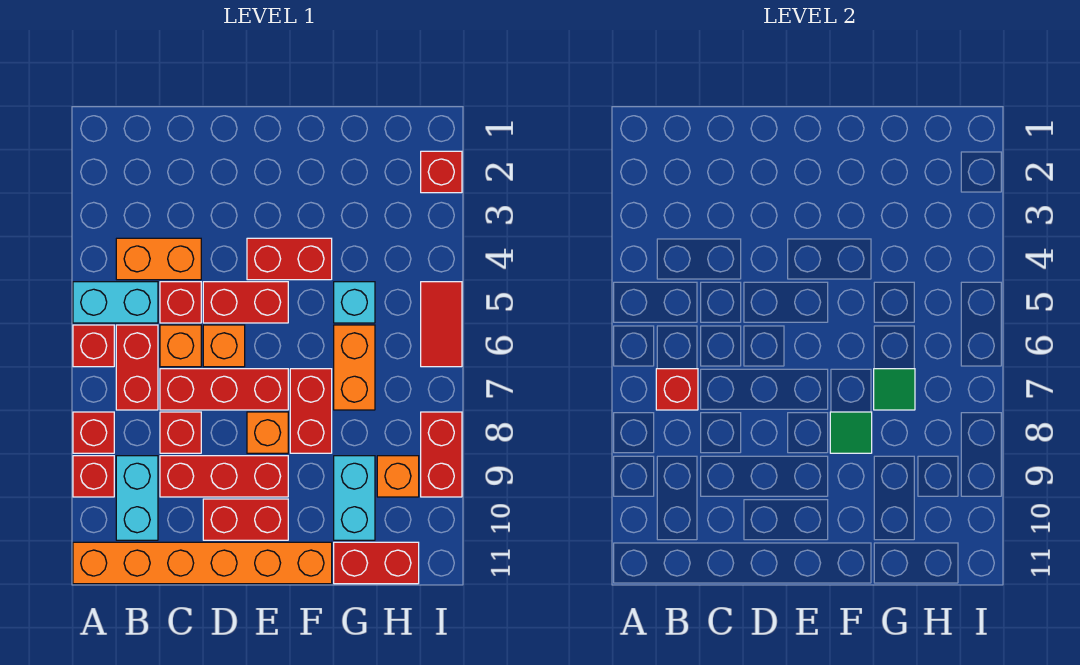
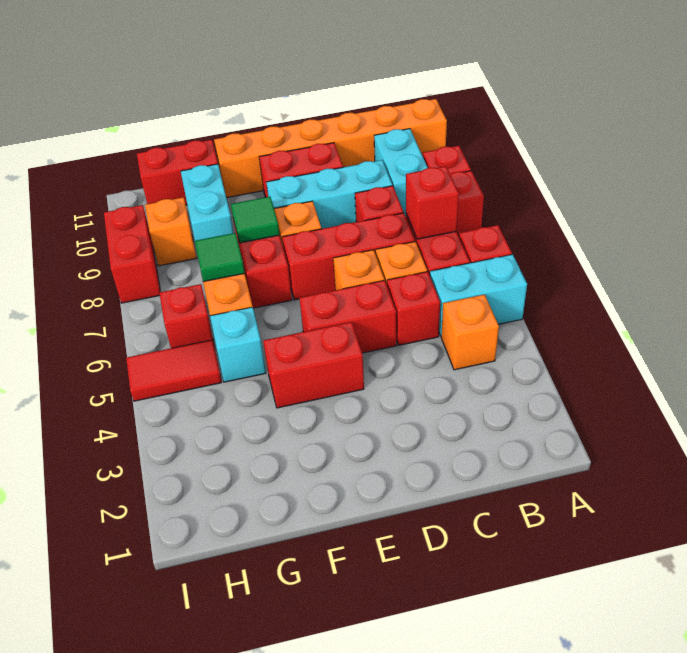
orange 1x2 brick [116,238,201,280] -> orange 1x1 brick [441,295,499,370]
red 1x3 brick [160,456,288,497] -> cyan 1x3 brick [266,160,392,229]
red 1x1 brick [421,151,462,193] -> red 1x1 brick moved to [159,284,213,348]
red 1x2 tile [421,282,462,367] -> red 1x2 tile turned to [126,340,222,401]

